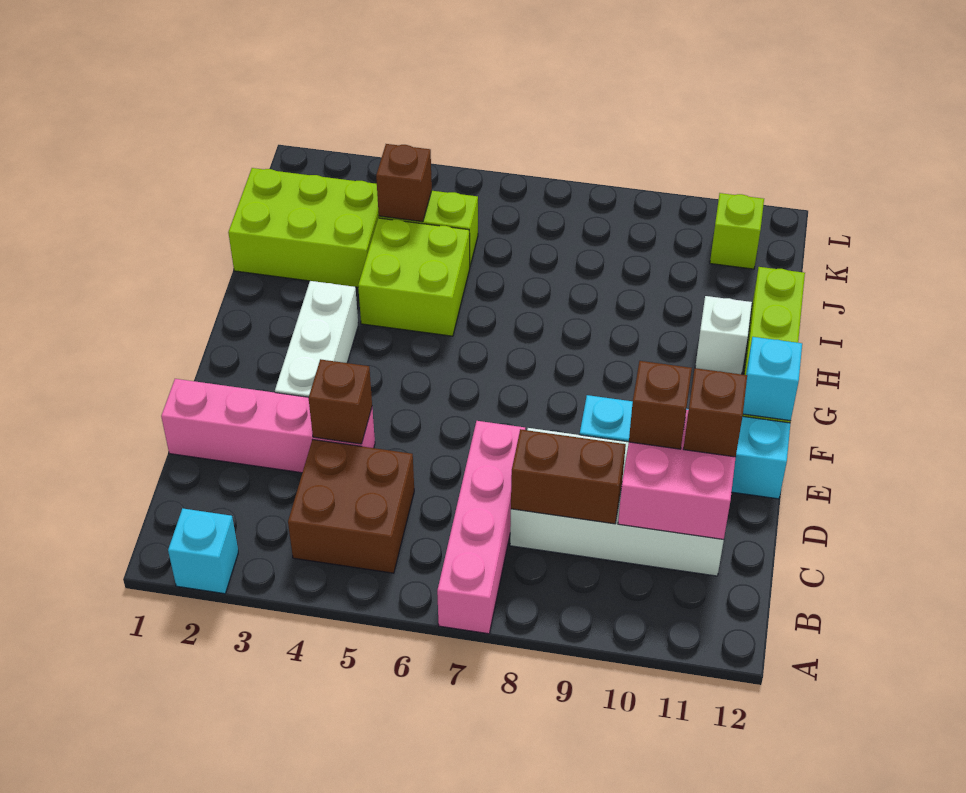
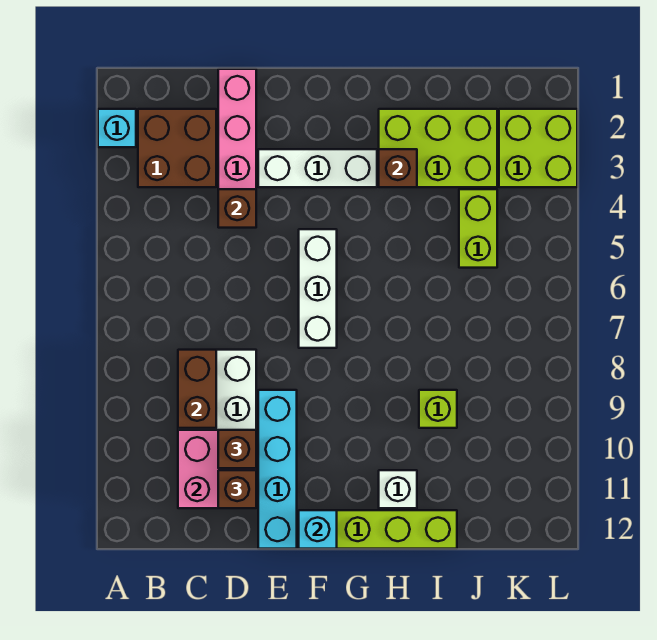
pink 1x4 brick [437,421,525,634] -> none
brown 2x2 brick [288,440,414,573] -> brown 2x2 brick moved to [138,109,216,187]
none -> white 1x3 brick [299,229,337,348]
lime 2x2 brick [358,218,470,336] -> lime 2x2 brick moved to [499,109,577,187]
lime 2x3 brick [228,168,379,287] -> lime 2x3 brick turned to [379,109,497,187]
brown 1x1 brick [376,144,432,222] -> brown 1x1 brick moved to [379,149,417,187]
lime 1x1 brick [710,193,764,269] -> lime 1x1 brick moved to [419,390,457,428]

